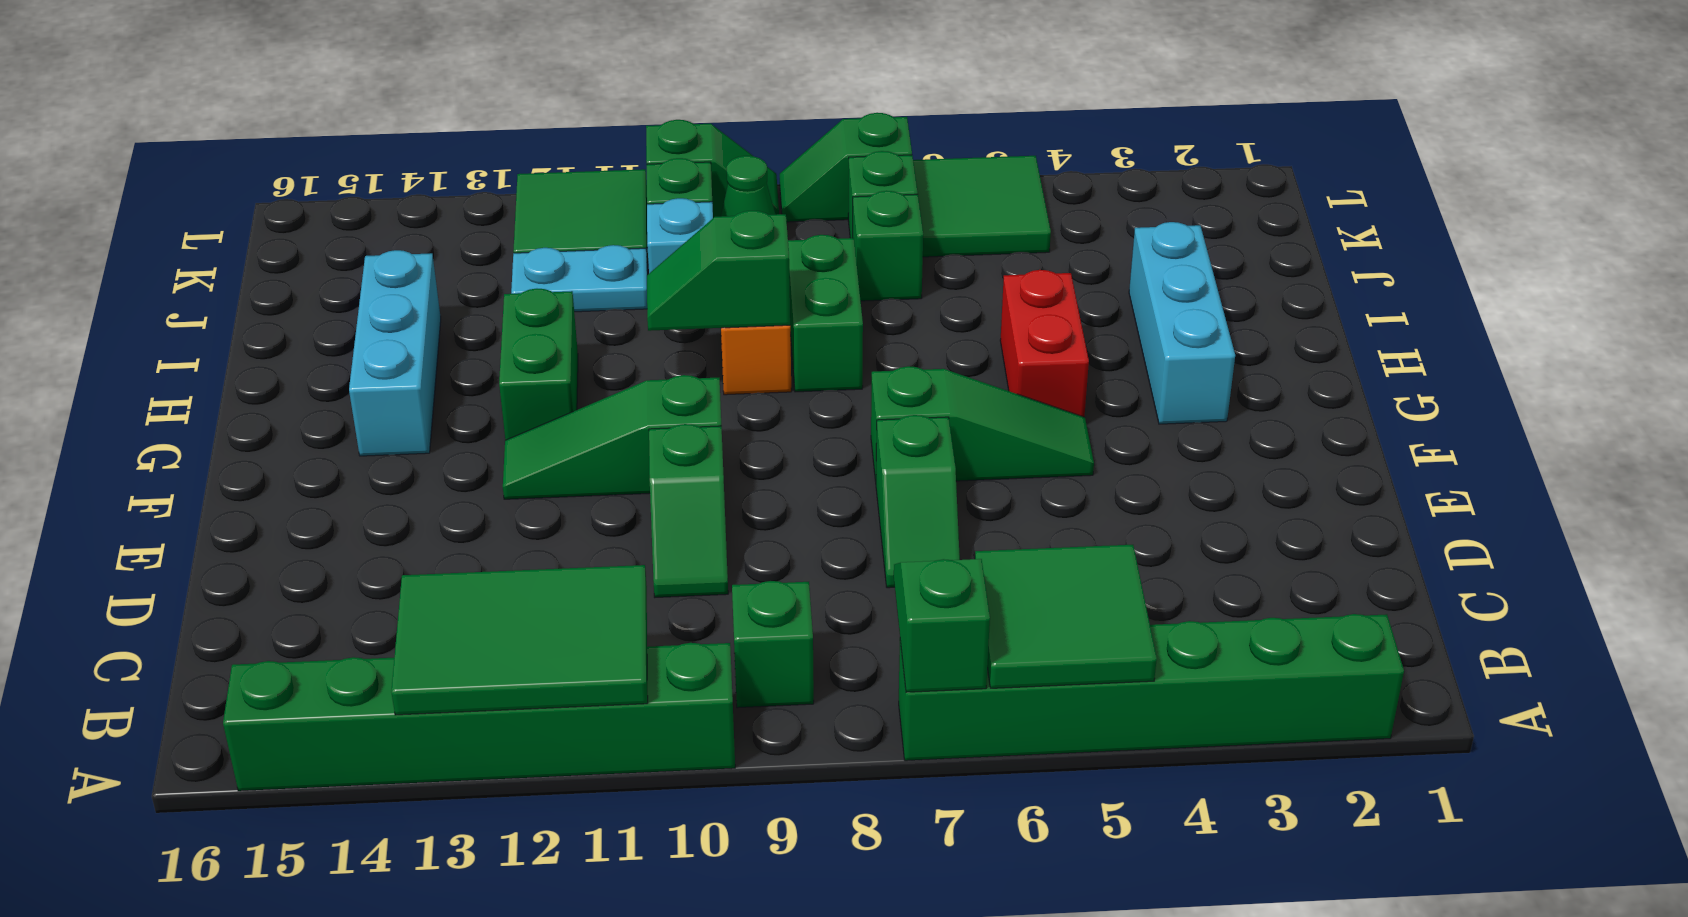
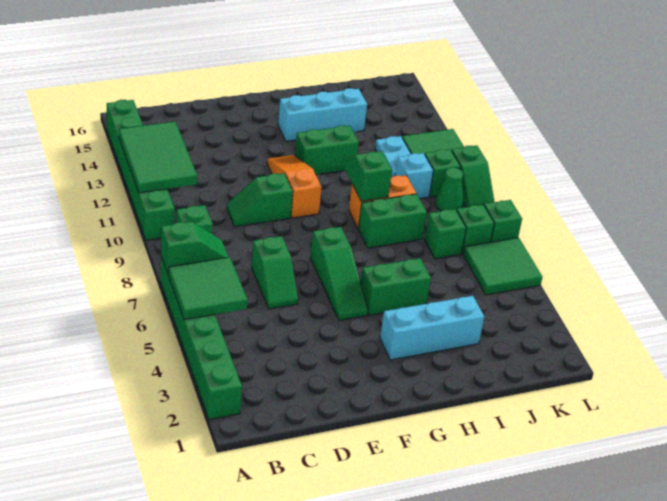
green 1x2 slope [876,415,960,588] -> green 1x2 slope turned to [252,236,298,309]
green 1x3 slope [503,375,721,499] -> orange 1x3 slope [267,155,322,218]
red 1x2 brick [1000,270,1089,417] -> green 1x2 brick [361,258,431,315]

